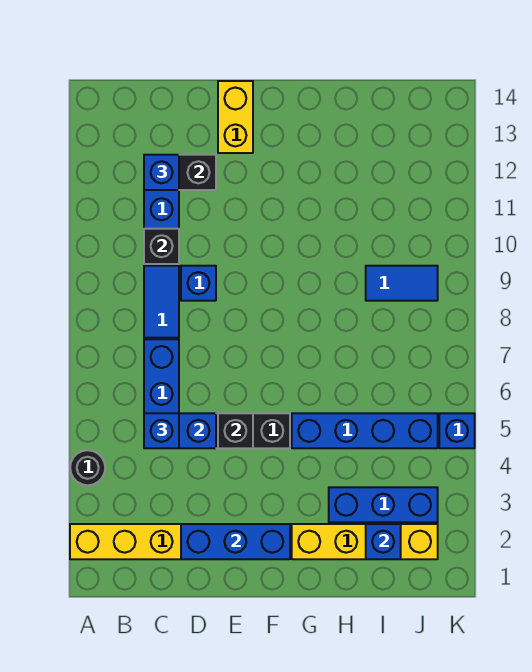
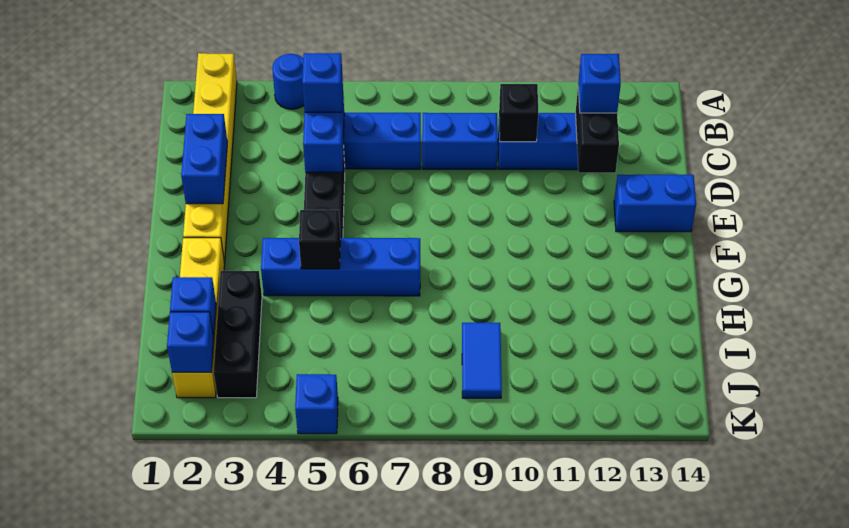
black 1x1 round brick [70,450,105,485] -> blue 1x1 round brick [272,54,304,109]
blue 1x2 tile [144,266,179,338] -> blue 1x2 brick [422,113,498,169]
blue 1x3 brick [181,524,290,559] -> blue 1x2 brick [181,114,228,204]
blue 1x1 brick [181,266,216,301] -> blue 1x1 brick moved to [167,312,214,372]
black 1x1 brick [218,413,253,448] -> black 1x1 brick moved to [299,210,340,269]
yellow 1x2 brick [218,81,253,153] -> blue 1x2 brick [614,175,696,232]
blue 1x4 brick [292,413,438,448] -> blue 1x4 brick turned to [261,238,420,296]
blue 1x3 brick [329,487,438,522] -> black 1x3 brick [214,271,262,398]

